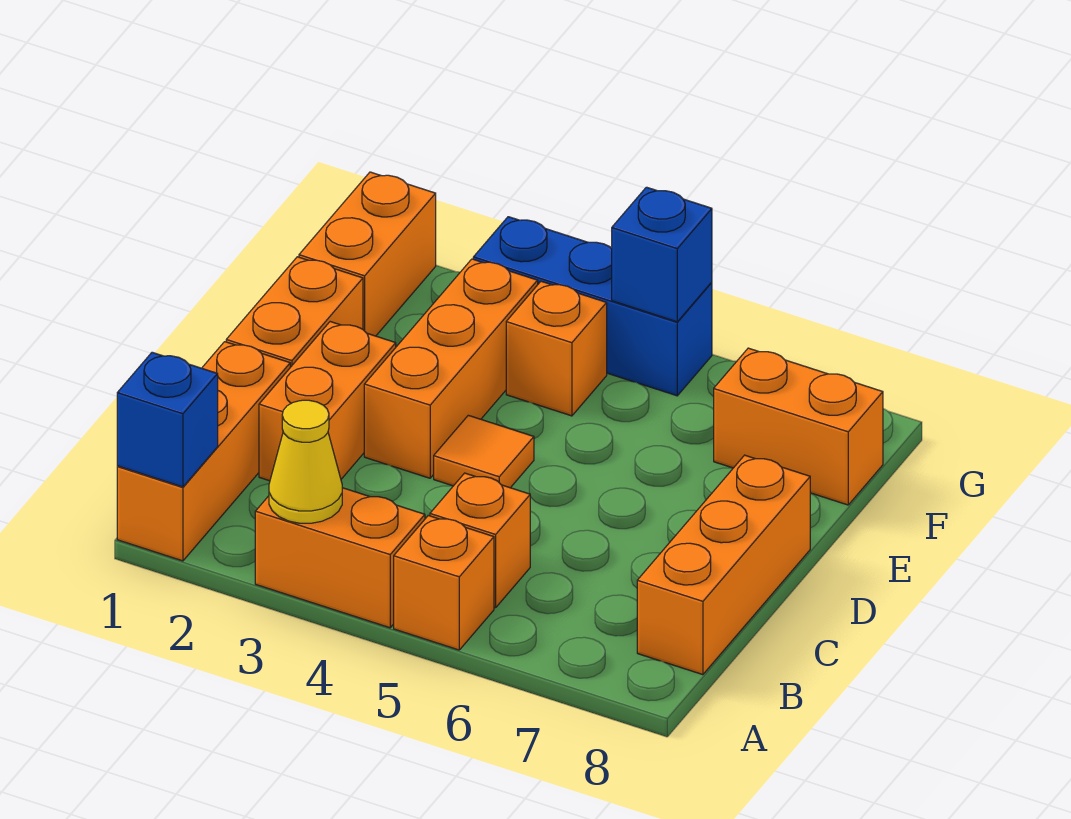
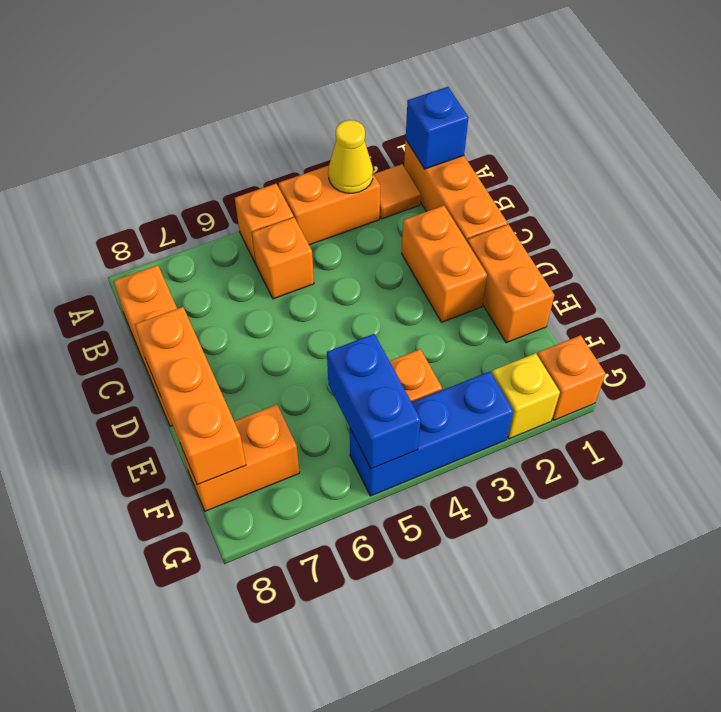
orange 1x3 brick [364,259,538,478] -> orange 1x3 brick moved to [135,307,246,485]
orange 1x1 tile [434,415,534,488] -> orange 1x1 tile moved to [374,164,421,219]
orange 1x2 brick [299,172,436,336] -> orange 1x1 brick [537,335,606,420]
none -> yellow 1x1 brick [492,353,560,439]
blue 1x1 brick [612,187,712,322] -> blue 1x2 brick [327,334,421,469]

